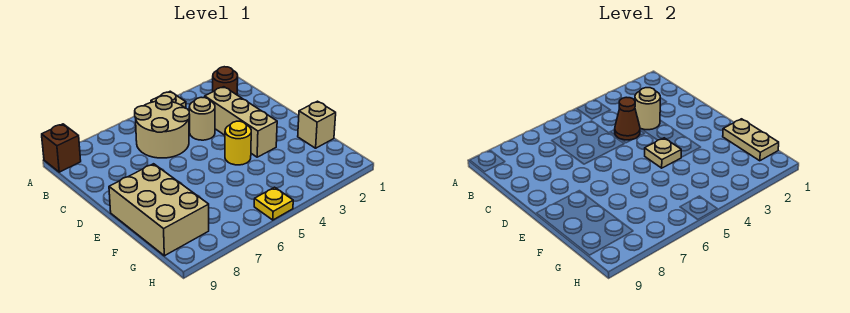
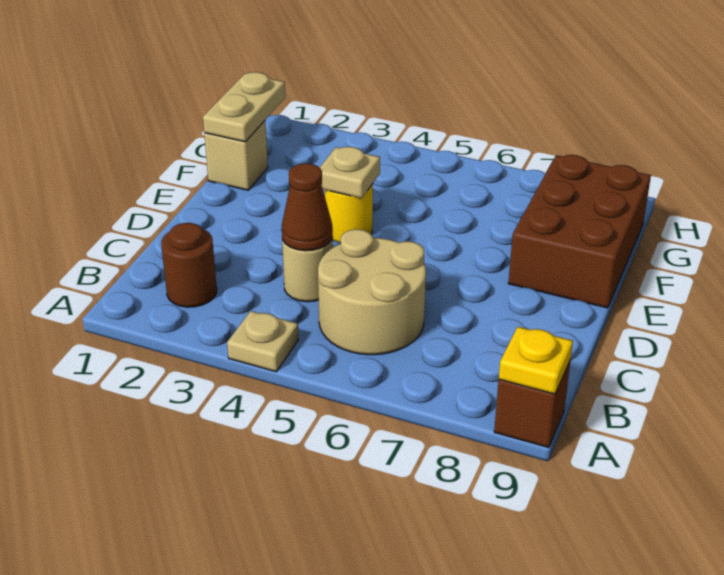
tan 1x3 brick [205,87,277,157] -> none
tan 1x1 round brick [635,88,660,130] -> none
tan 2x3 brick [109,164,209,256] -> brown 2x3 brick [508,155,651,308]
yellow 1x1 plate [254,187,293,220] -> yellow 1x1 plate moved to [499,327,573,394]

